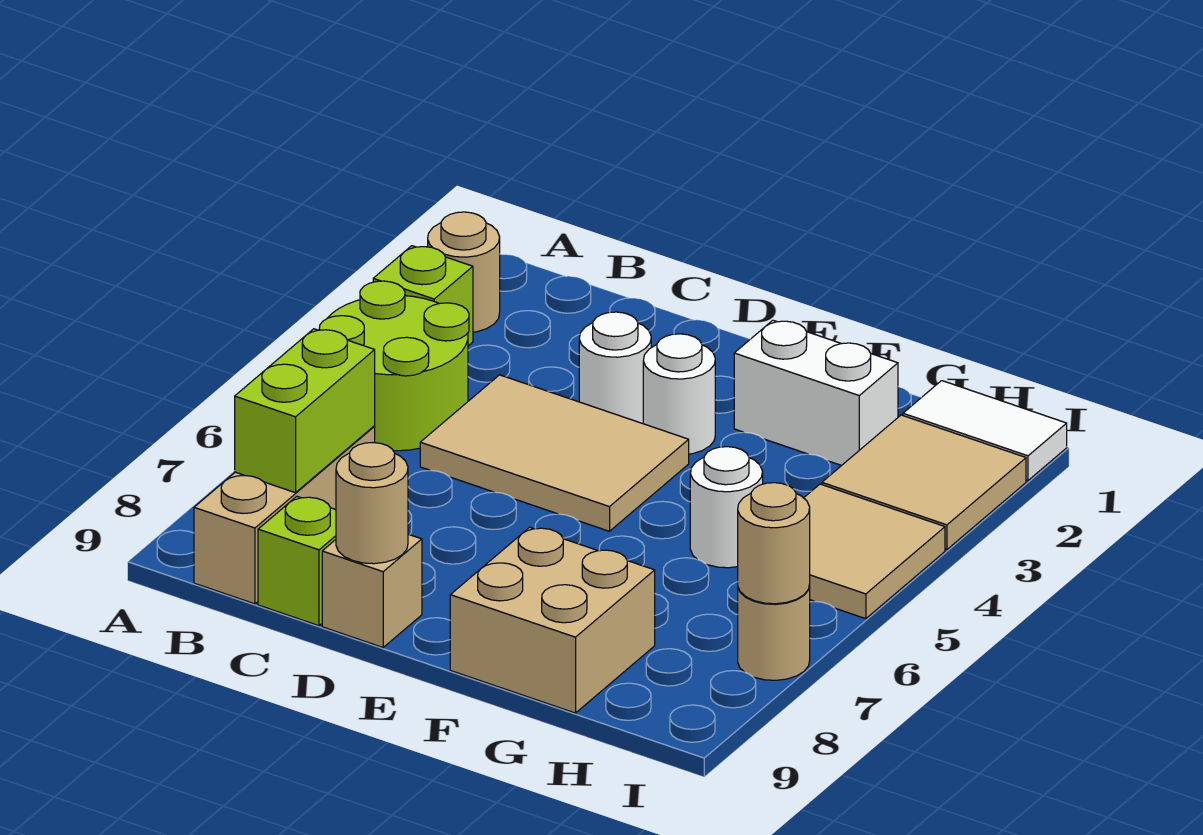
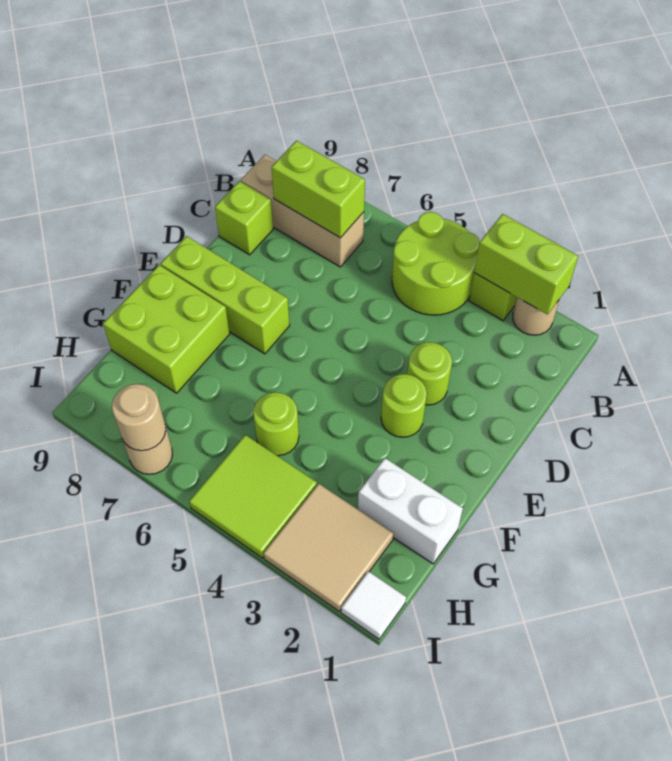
none -> lime 1x2 brick [474,214,578,315]
tan 2x3 tile [420,375,689,531] -> none
white 1x1 round brick [579,312,651,424] -> lime 1x1 round brick [407,342,452,405]
tan 1x1 brick [322,534,422,647] -> none
tan 1x1 round brick [336,443,408,564] -> none
white 1x1 round brick [643,334,715,454] -> lime 1x1 round brick [381,374,427,437]
none -> lime 1x3 brick [161,236,290,354]
white 1x2 brick [734,320,898,465] -> white 1x2 brick turned to [358,458,463,564]
tan 2x2 brick [450,527,655,713] -> lime 2x2 brick [103,265,230,393]
white 1x1 round brick [690,447,763,568] -> lime 1x1 round brick [253,392,299,456]
white 1x2 tile [903,381,1067,481] -> white 1x1 tile [341,571,406,639]
tan 2x2 tile [804,484,945,619] -> lime 2x2 tile [189,435,317,558]

